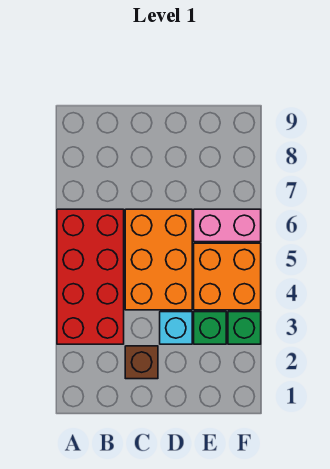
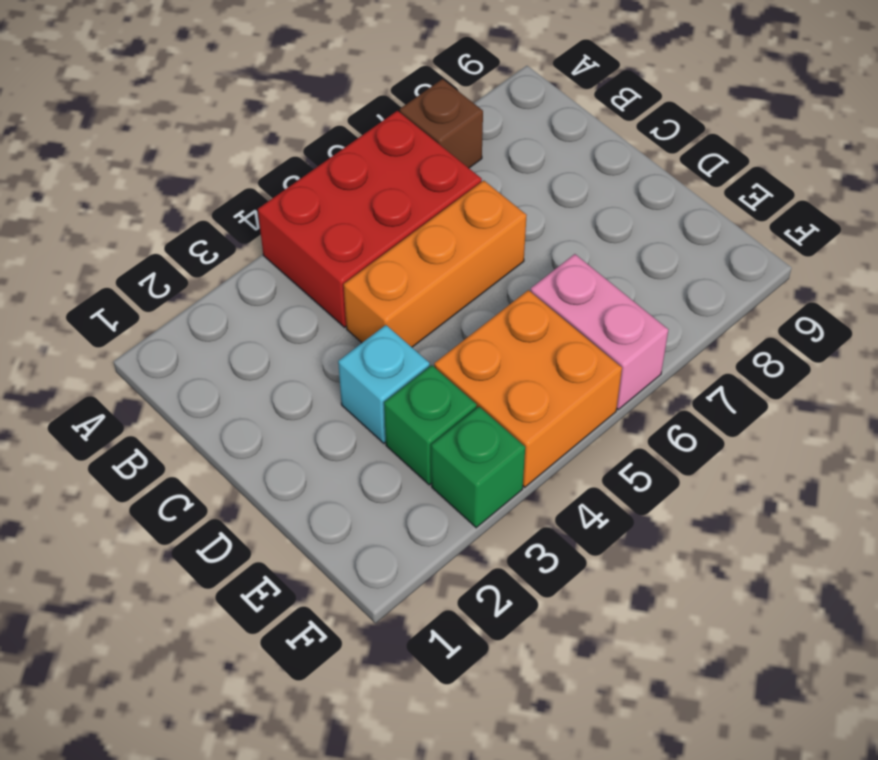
red 2x4 brick [57,209,124,344] -> red 2x3 brick [258,111,482,327]
brown 1x1 brick [125,346,158,379] -> brown 1x1 brick moved to [400,79,483,168]
orange 2x3 brick [125,209,192,310] -> orange 1x3 brick [344,181,527,347]

